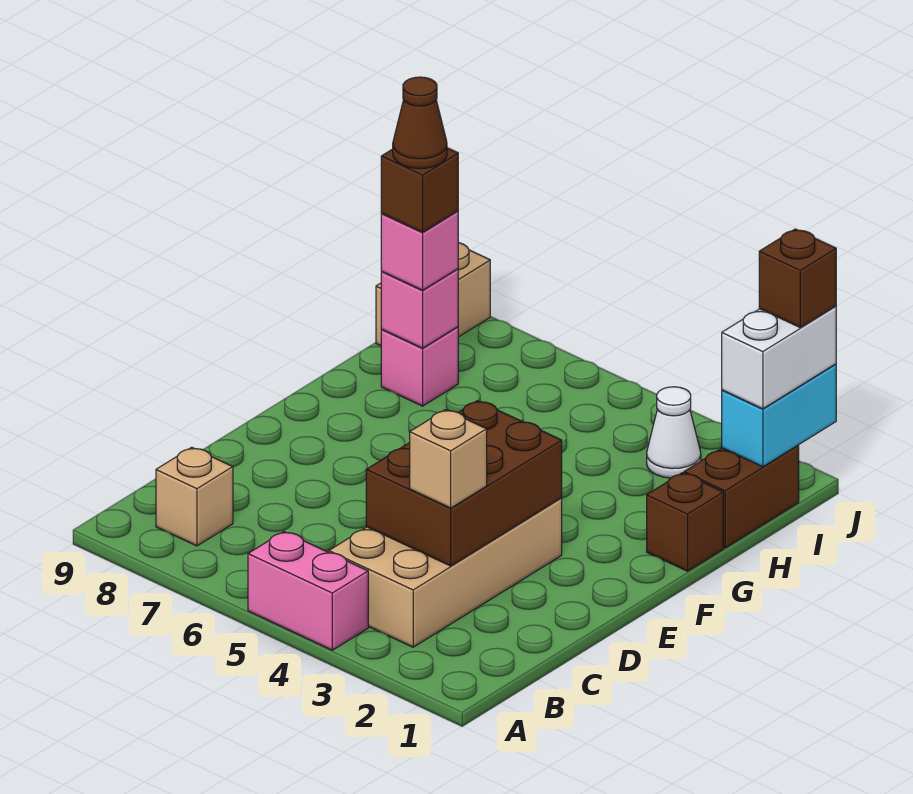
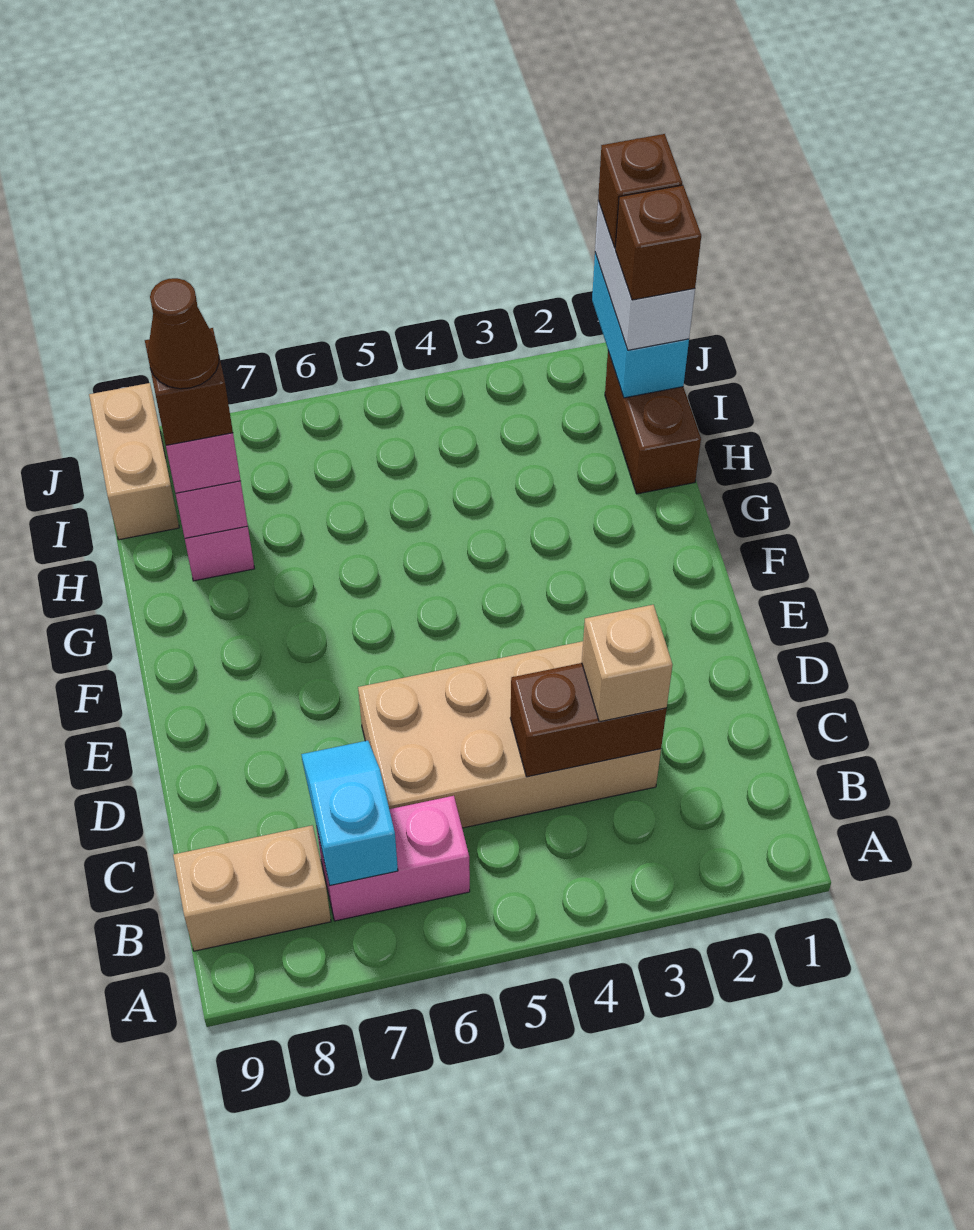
pink 1x2 brick [248,532,368,650] -> pink 1x2 brick moved to [316,796,470,921]
tan 2x4 brick [329,498,562,647] -> tan 2x4 brick turned to [358,641,661,828]
none -> cyan 1x2 slope [301,741,398,886]
tan 1x1 brick [156,447,233,546] -> tan 1x2 brick [173,825,331,951]
brown 2x3 brick [366,401,562,566] -> brown 1x2 brick [510,663,667,777]
brown 1x1 brick [647,473,723,571] -> brown 1x1 brick moved to [615,185,701,300]
white 1x1 cone [647,387,701,478] -> none

